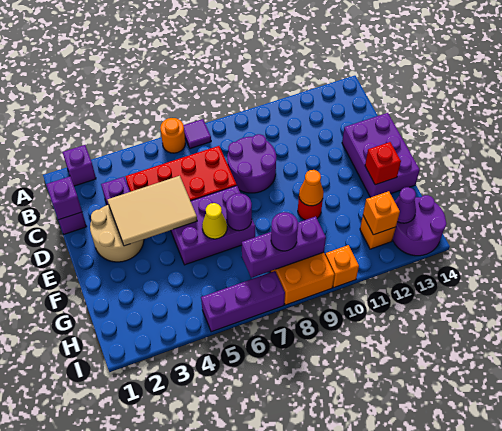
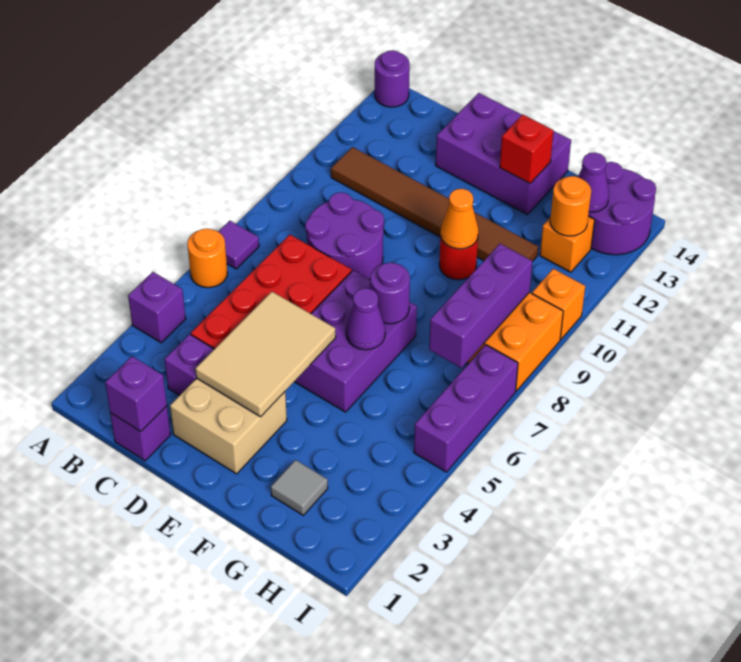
purple 1x1 brick [63,145,96,186] -> purple 1x1 brick moved to [128,272,186,343]
none -> brown 1x6 tile [331,147,538,261]
tan 2x2 round brick [90,205,144,262] -> tan 2x2 brick [170,378,287,474]
yellow 1x1 cone [202,203,227,239] -> purple 1x1 cone [346,288,385,350]
none -> grey 1x1 tile [271,460,328,515]
purple 1x1 round brick [271,212,298,251] -> purple 1x1 round brick moved to [375,50,410,107]
orange 1x1 brick [363,191,400,235] -> orange 1x1 round brick [550,176,591,236]

